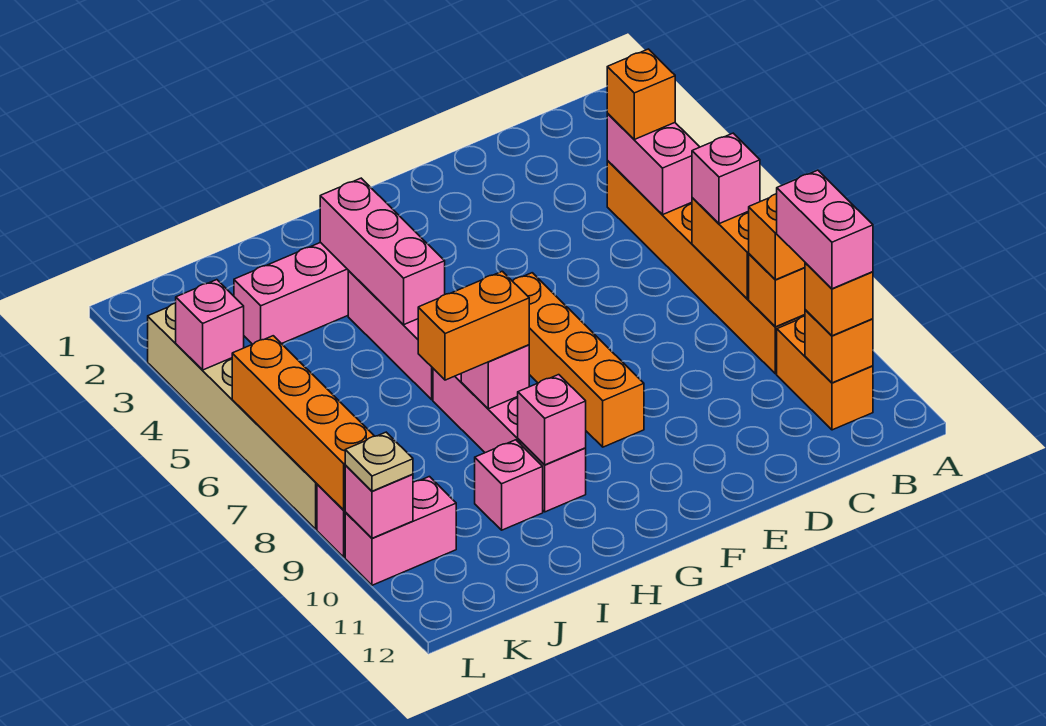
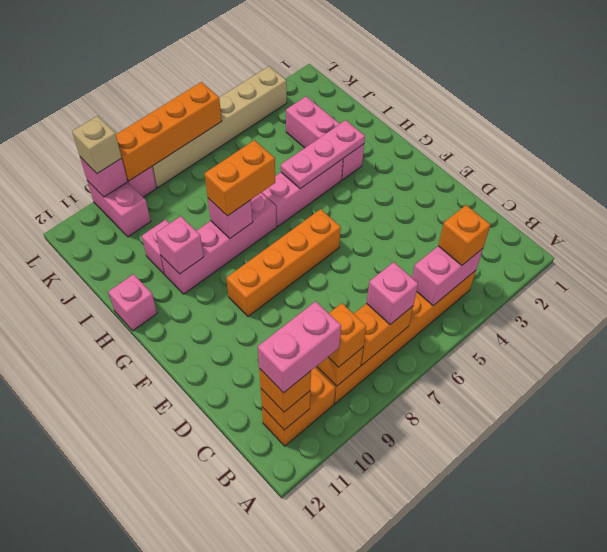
pink 1x3 brick [320,178,445,325] -> pink 1x3 plate [281,120,365,189]
orange 1x2 brick [418,271,529,380] -> orange 1x2 brick turned to [205,140,275,216]
pink 1x1 brick [176,280,244,370] -> pink 1x1 brick moved to [108,274,157,331]
tan 1x1 plate [345,432,413,491] -> tan 1x1 brick [72,116,122,174]

